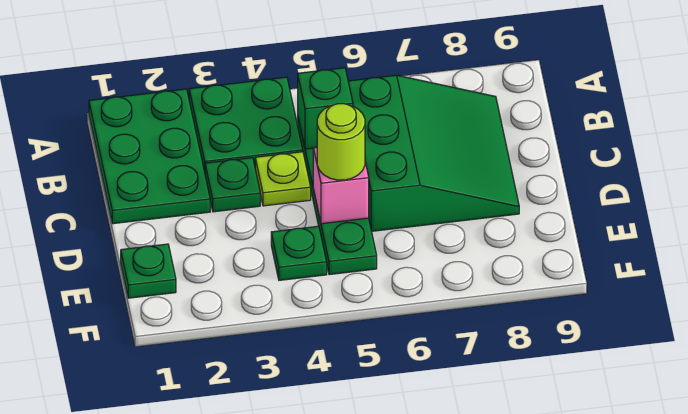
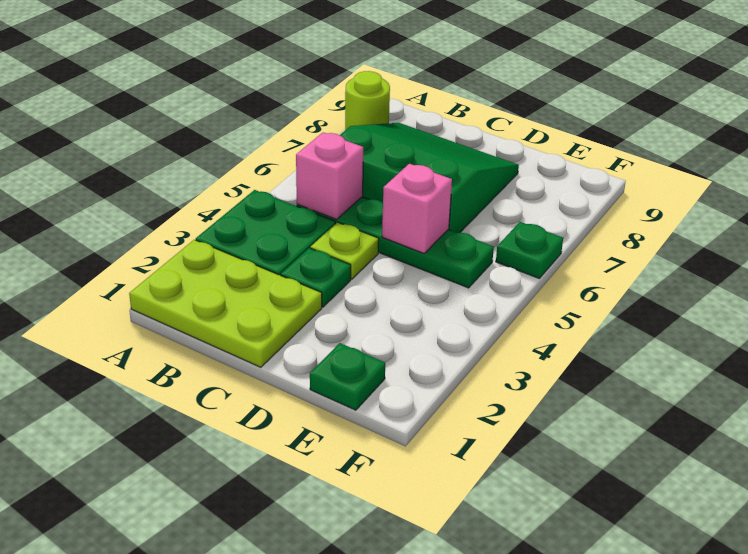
green 2x3 plate [89,89,210,224] -> lime 2x3 plate [129,240,322,367]
green 1x1 brick [298,68,353,149] -> pink 1x1 brick [296,132,363,219]
lime 1x1 round brick [317,104,365,180] -> lime 1x1 round brick moved to [345,71,390,130]
green 1x1 plate [271,226,327,280] -> green 1x1 plate moved to [496,222,563,278]

